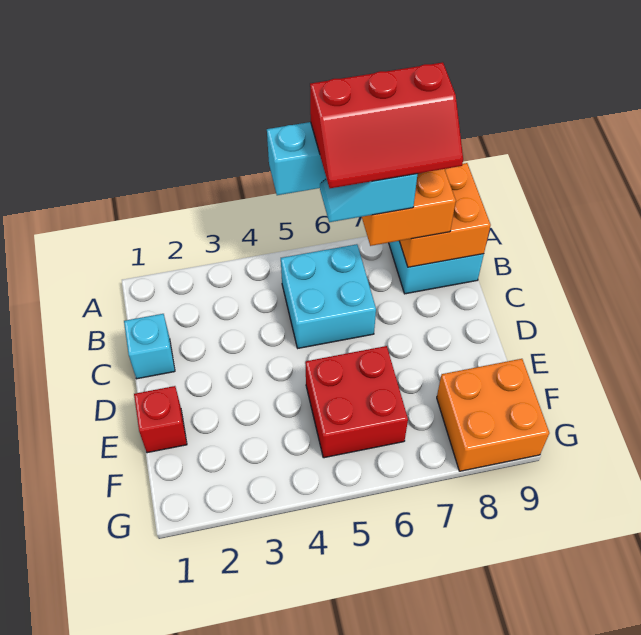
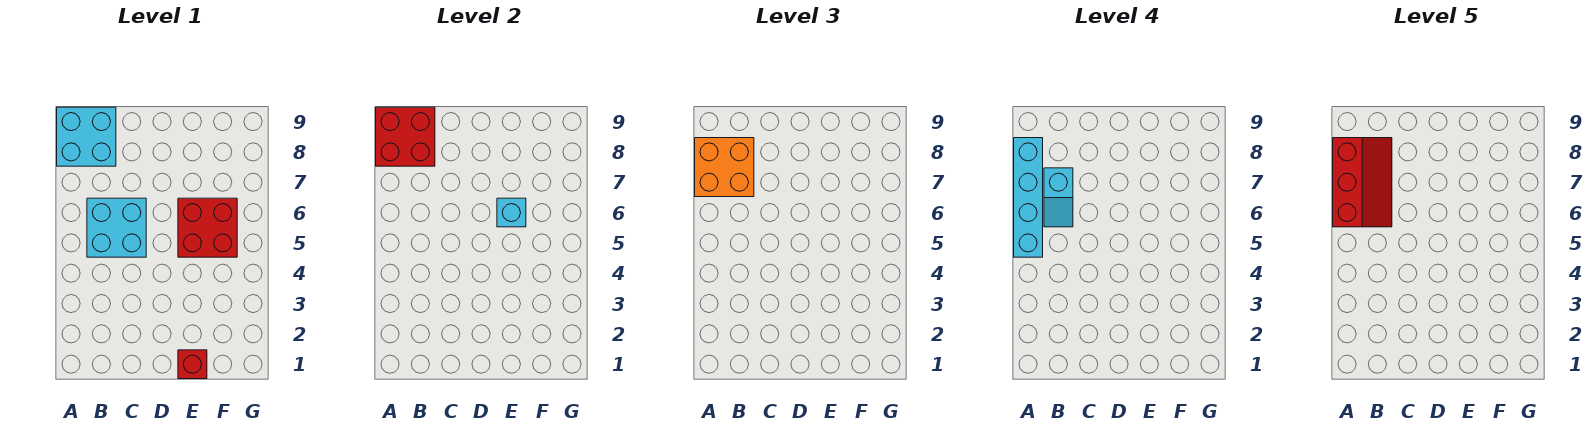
orange 2x2 brick [399,163,491,267] -> red 2x2 brick [376,107,435,166]
cyan 1x1 brick [124,314,175,379] -> cyan 1x1 brick moved to [497,198,526,227]
orange 2x2 brick [437,359,549,471] -> none

